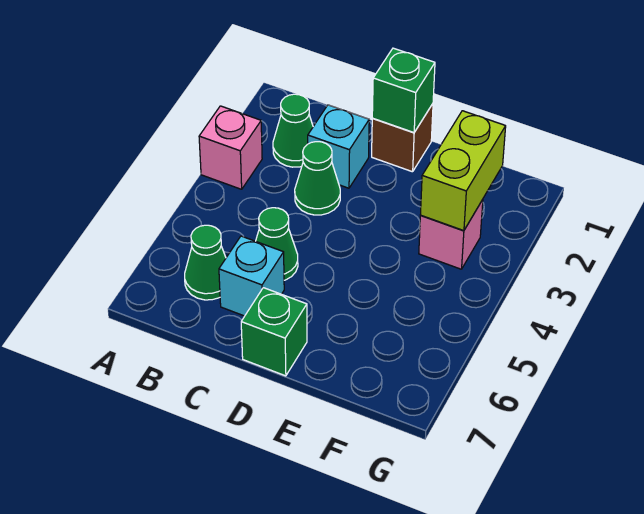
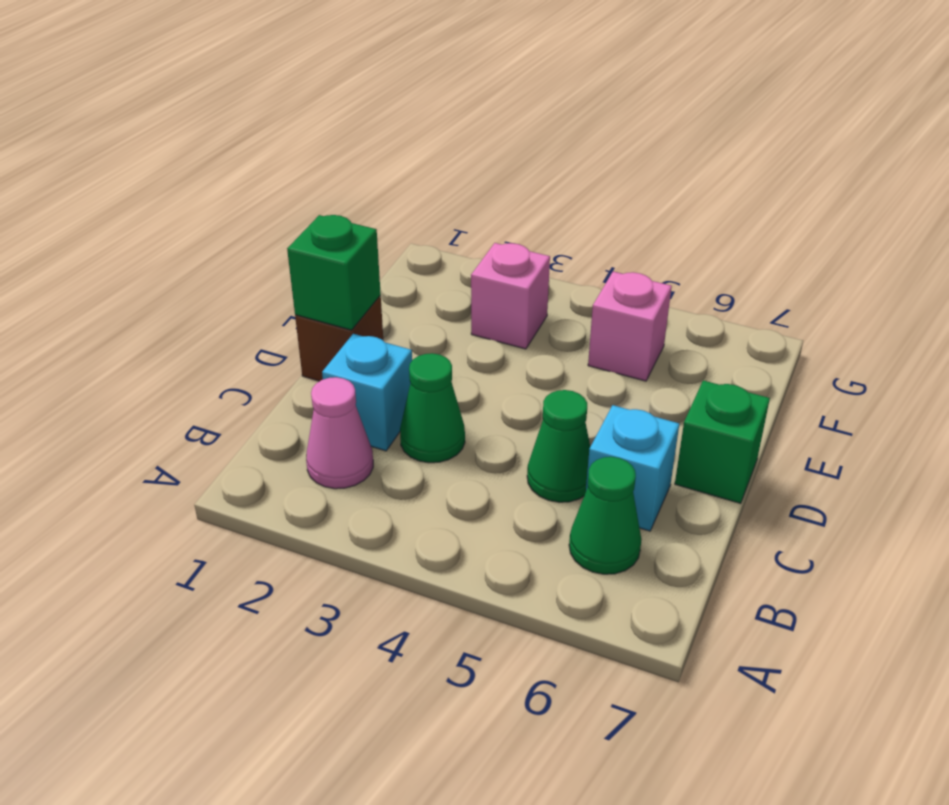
pink 1x1 brick [199,106,262,189] -> pink 1x1 brick moved to [588,272,672,381]
green 1x1 cone [273,94,313,167] -> pink 1x1 cone [306,377,373,489]
lime 1x2 brick [420,111,506,231] -> none

